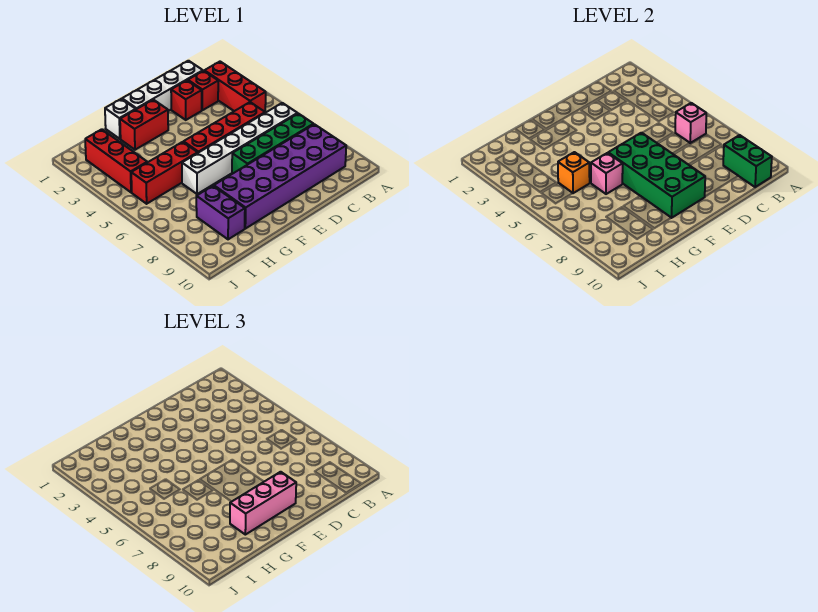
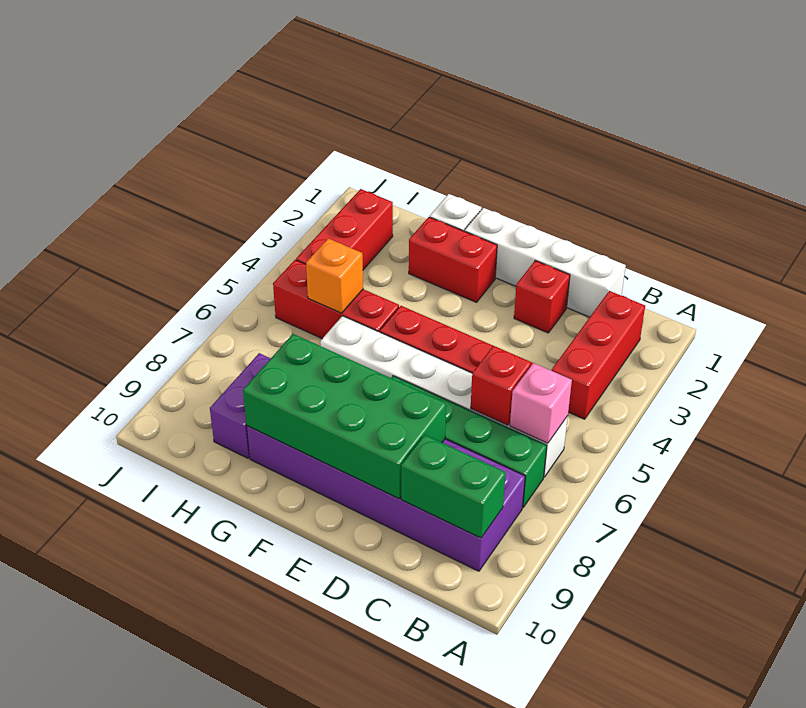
green 1x2 brick [723,135,772,187] -> green 1x2 brick turned to [401,435,506,538]
red 1x1 brick [188,71,218,110] -> red 1x1 brick moved to [471,346,531,425]
green 2x4 brick [608,133,705,218] -> green 2x4 brick turned to [243,334,446,499]
pink 1x3 brick [230,472,296,535] -> none
pink 1x1 brick [591,153,623,194] -> none

